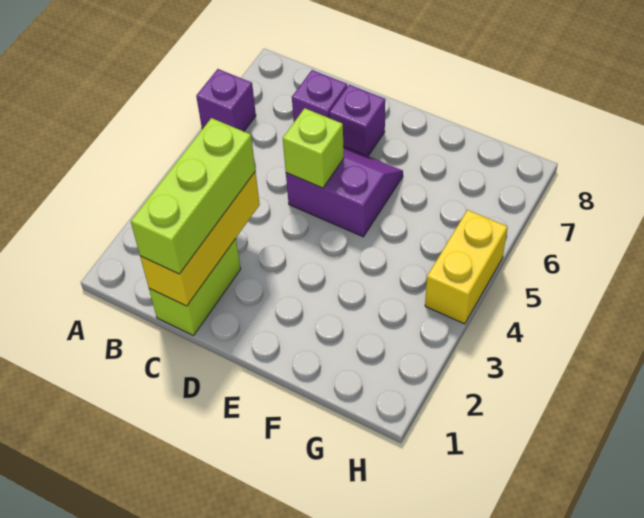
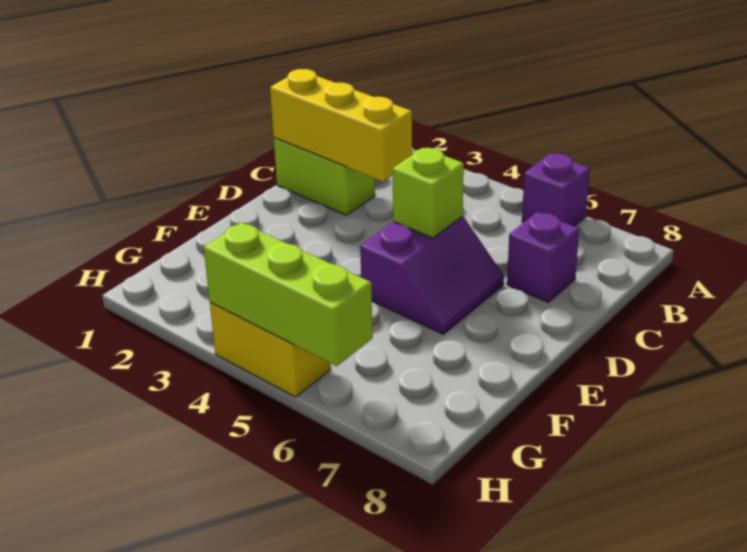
lime 1x3 brick [131,118,255,274] -> lime 1x3 brick moved to [204,223,373,366]
purple 1x1 brick [329,85,385,156] -> none

